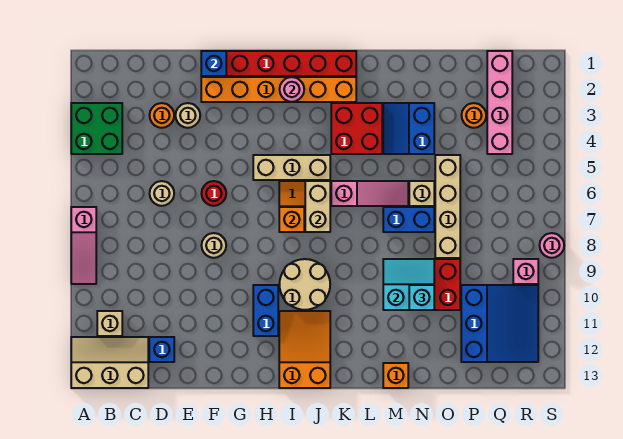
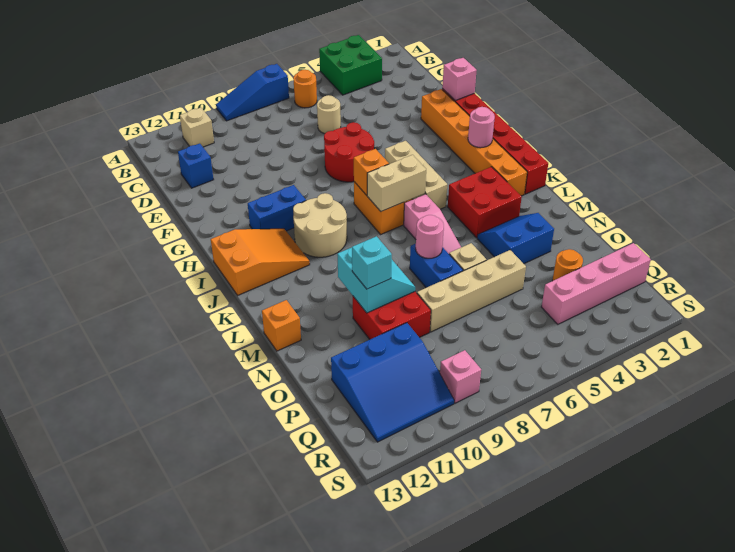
pink 1x3 slope [71,207,96,284] -> blue 1x3 slope [216,64,289,121]
tan 2x3 slope [71,337,148,388] -> none
orange 1x1 round brick [150,103,174,128] -> orange 1x1 round brick moved to [293,70,317,108]
tan 1x1 round brick [176,103,200,128] -> none
blue 1x1 brick [201,51,226,76] -> pink 1x1 brick [442,58,477,101]
red 1x1 round brick [202,181,226,206] -> red 2x2 round brick [324,122,374,182]
tan 1x1 round brick [202,233,226,258] -> none
pink 1x1 round brick [540,233,564,258] -> pink 1x1 round brick moved to [416,215,444,258]

